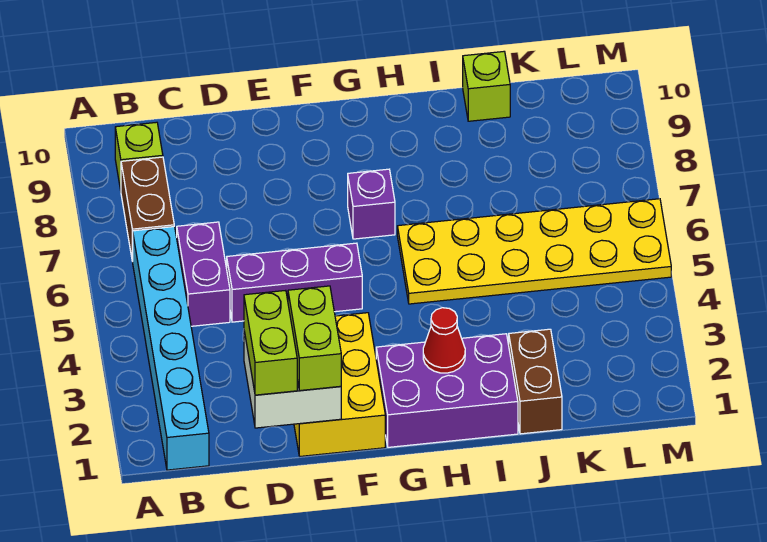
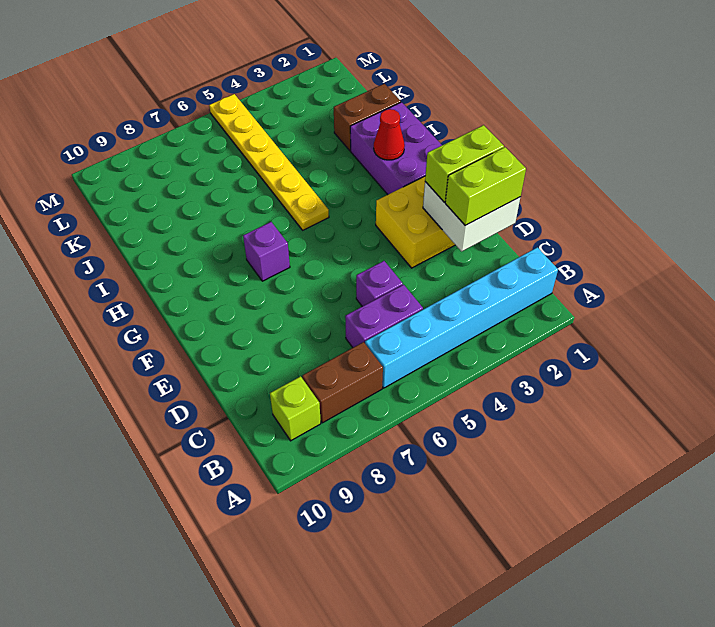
purple 1x3 brick [227,243,362,322] -> purple 1x1 brick [356,261,403,306]
yellow 2x6 plate [397,199,671,304] -> yellow 1x6 plate [209,94,329,230]
lime 1x1 brick [463,52,510,121] -> none

